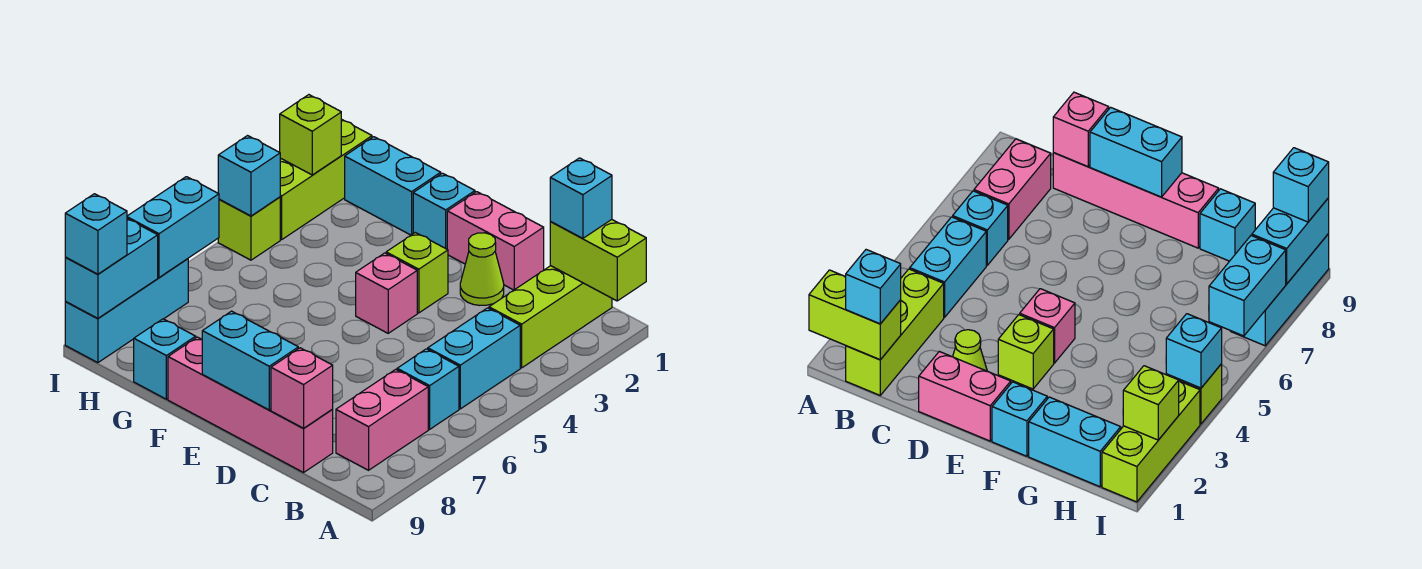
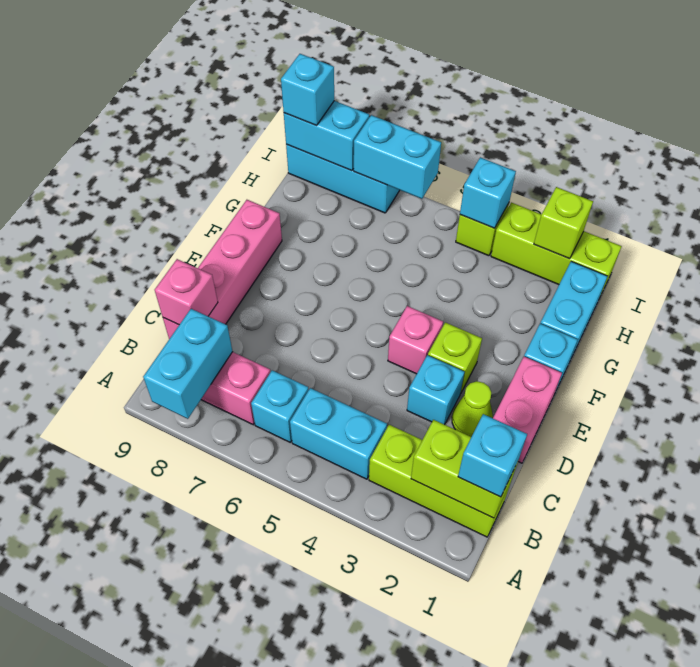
lime 1x2 brick [550,220,646,301] -> lime 1x2 brick turned to [411,420,518,518]
cyan 1x2 brick [202,311,298,410] -> cyan 1x2 brick moved to [143,309,233,419]
cyan 1x1 brick [134,319,196,399] -> cyan 1x1 brick moved to [407,355,464,425]

